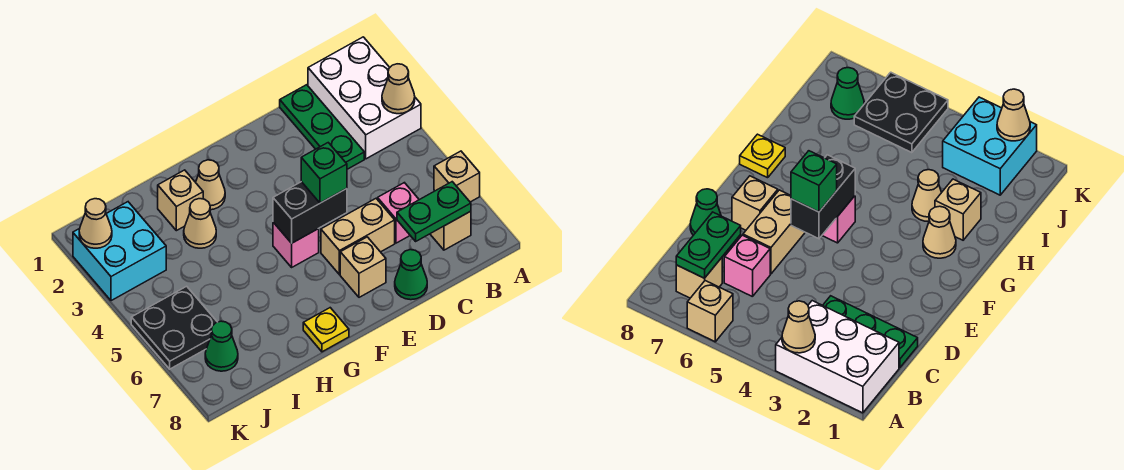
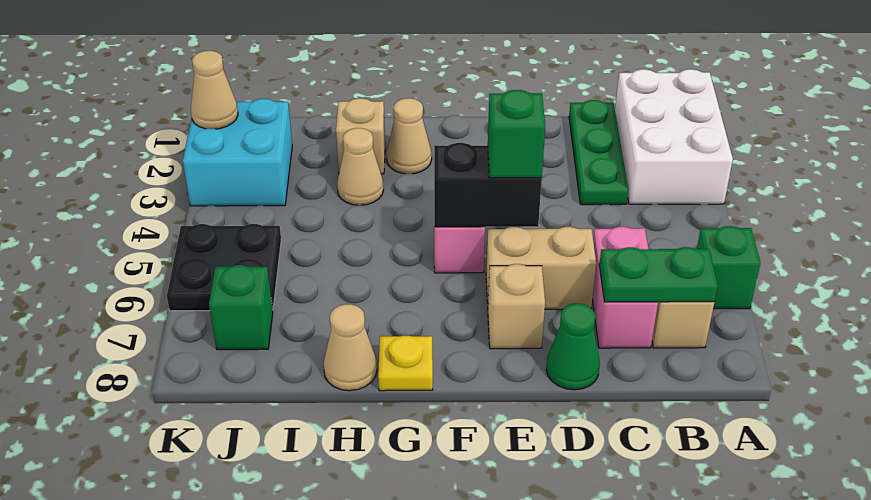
tan 1x1 cone [382,64,415,114] -> tan 1x1 cone moved to [324,304,377,391]
tan 1x1 brick [434,151,480,202] -> green 1x1 brick [697,226,760,309]
pink 1x1 brick [378,183,419,243] -> pink 1x2 brick [592,227,658,348]
green 1x1 cone [205,321,238,371] -> green 1x1 brick [209,265,273,350]

